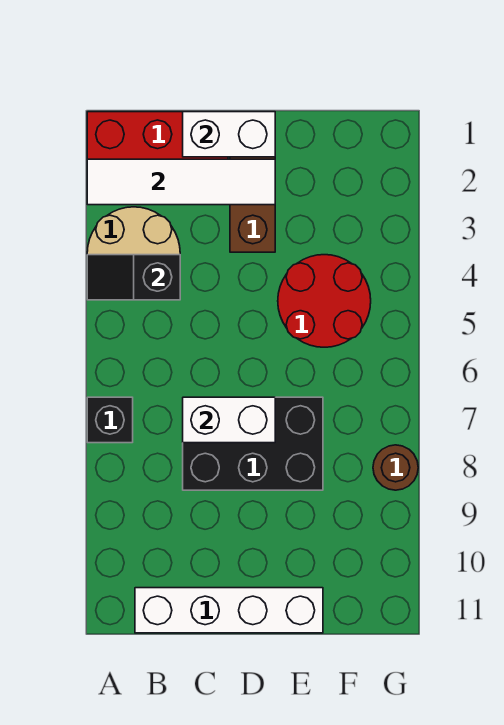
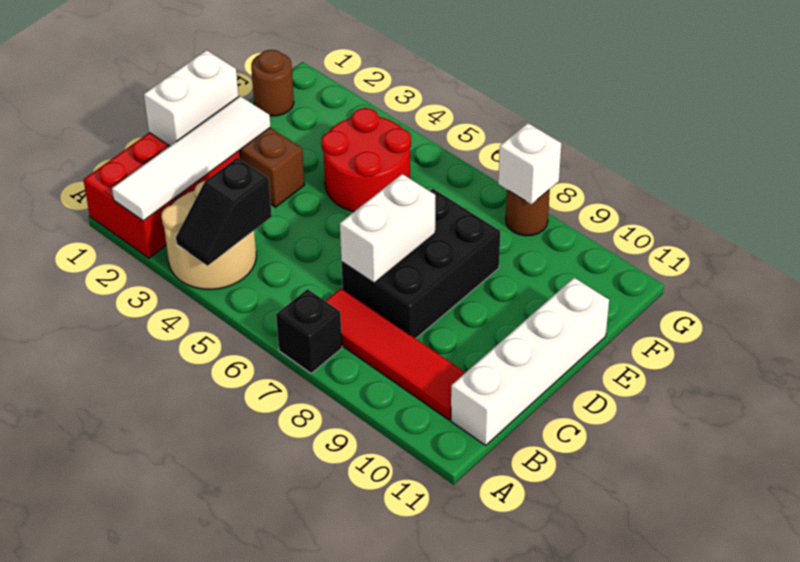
none -> red 1x4 tile [326,288,466,420]
none -> brown 1x1 round brick [251,50,294,116]
none -> white 1x1 brick [498,123,561,204]

